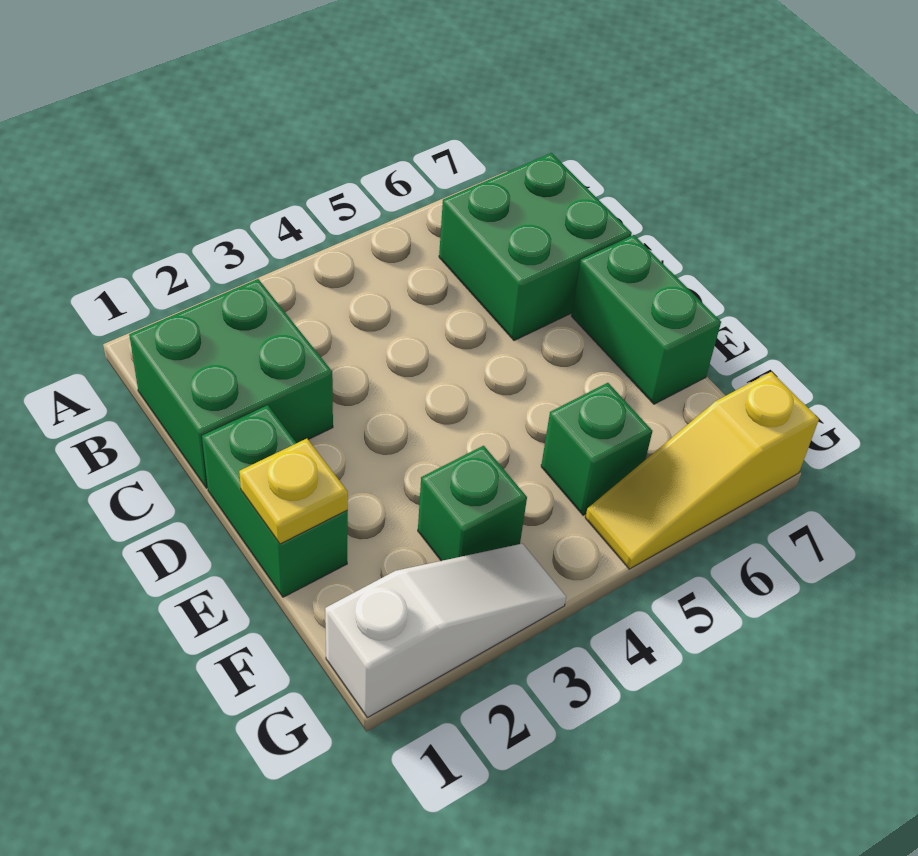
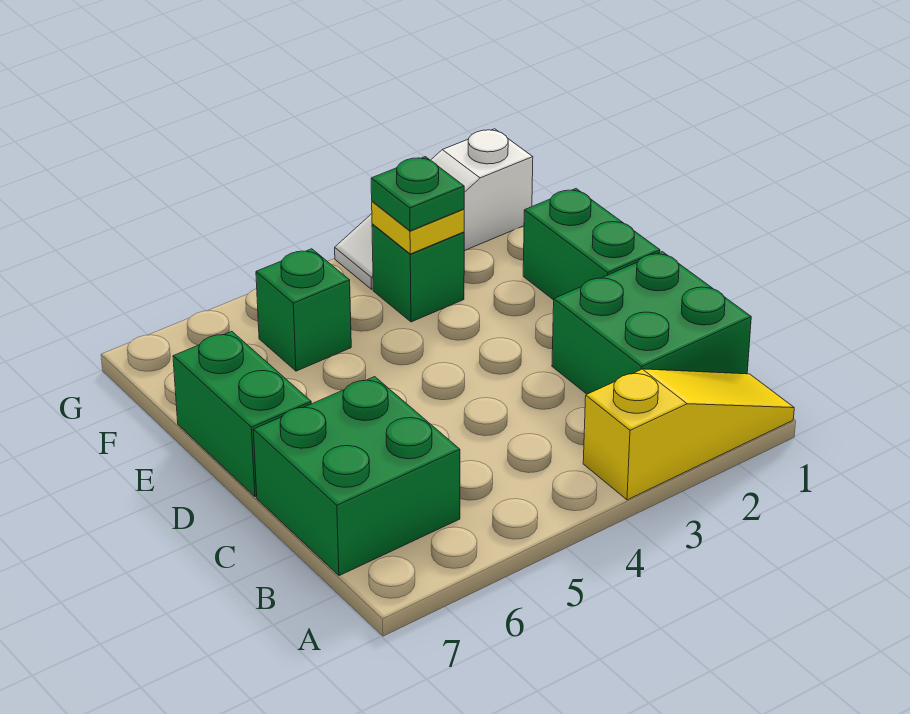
yellow 1x1 plate [239,439,348,544] -> yellow 1x1 plate moved to [372,201,464,254]
none -> green 1x1 plate [371,157,464,231]
yellow 1x3 slope [585,372,819,569] -> yellow 1x3 slope moved to [583,369,794,500]

